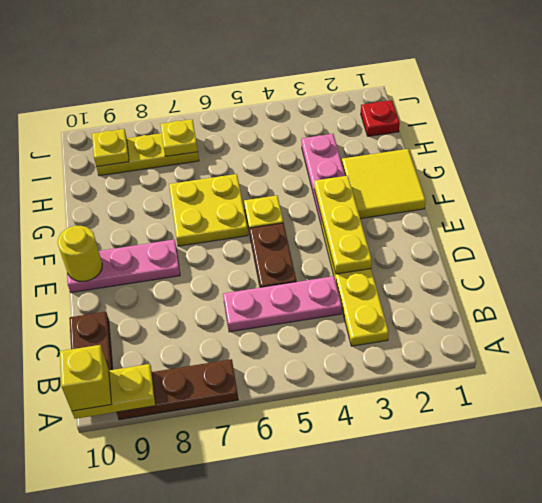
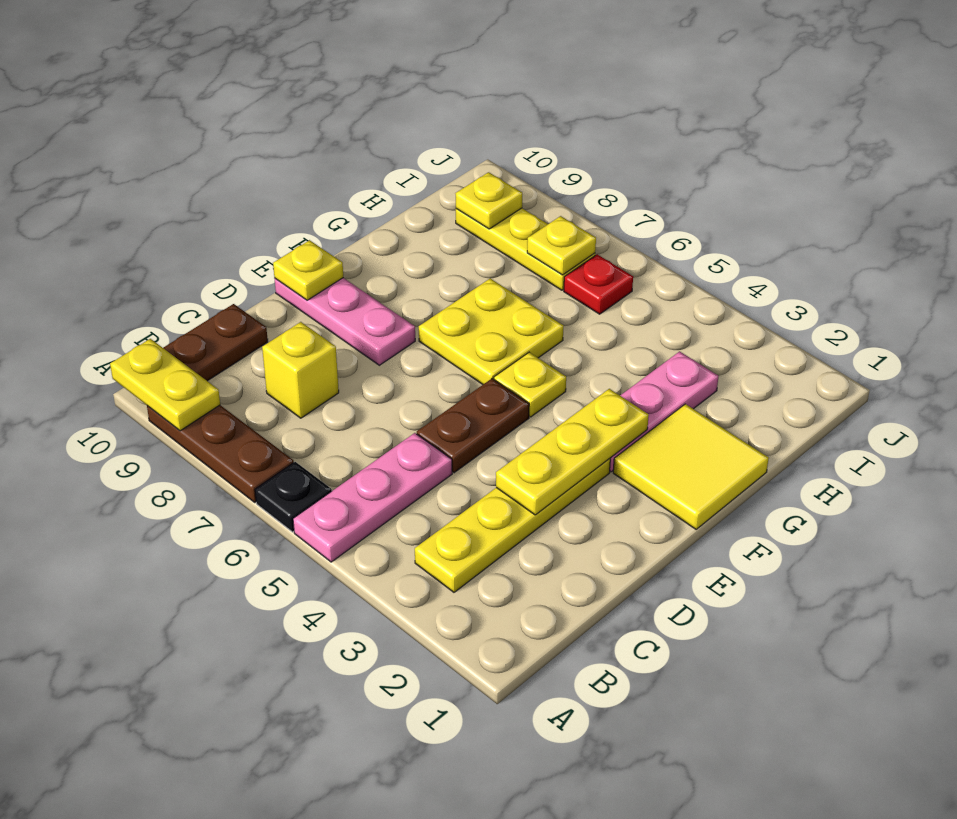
none -> black 1x1 plate [255,462,332,532]
yellow 1x1 brick [60,345,111,411] -> yellow 1x1 brick moved to [262,322,339,418]
pink 1x3 plate [223,276,342,332] -> pink 1x3 plate turned to [293,433,452,562]
yellow 1x1 round brick [58,226,102,282] -> yellow 1x1 plate [273,240,343,300]
red 1x1 plate [361,100,400,136] -> red 1x1 plate moved to [564,254,633,314]

